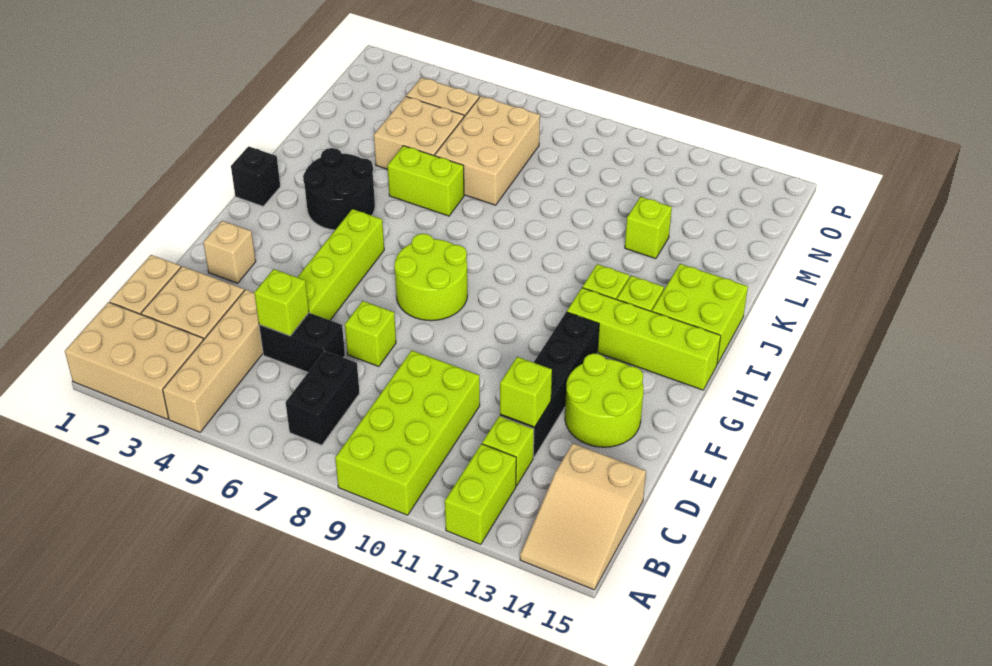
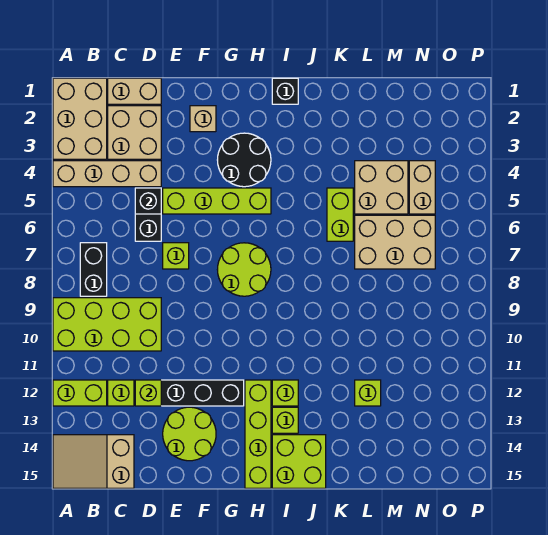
black 1x2 brick [286,351,360,445] -> black 1x2 brick turned to [80,243,107,296]
lime 1x1 brick [254,269,309,336] -> black 1x1 brick [135,188,161,214]
black 2x2 round brick [303,148,375,230] -> black 2x2 round brick moved to [218,133,271,187]

